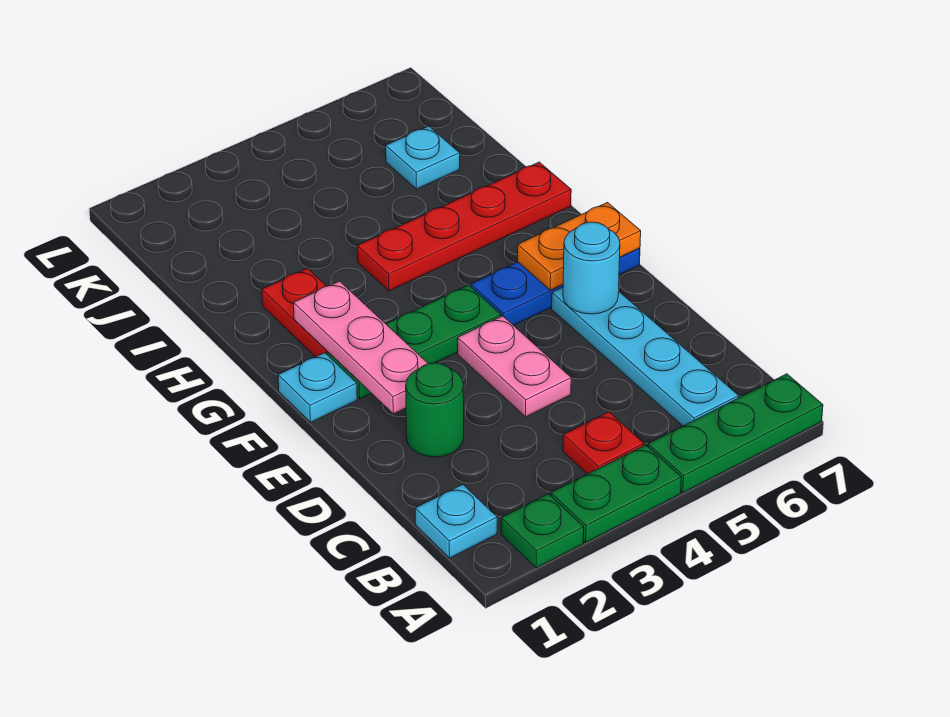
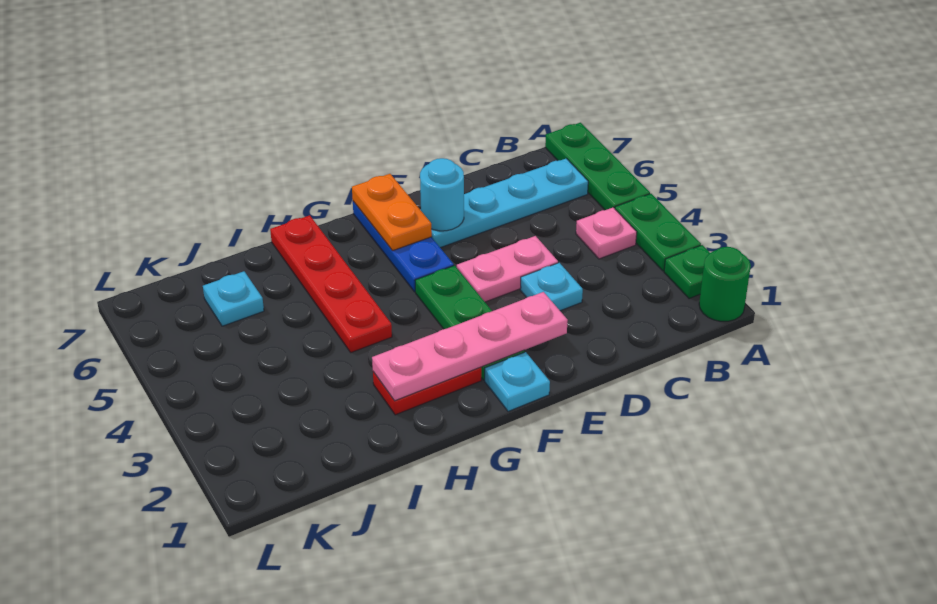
cyan 1x1 plate [415,484,497,558] -> cyan 1x1 plate moved to [520,263,583,311]
red 1x1 plate [563,412,644,474] -> pink 1x1 plate [576,207,637,259]
green 1x1 round brick [406,363,464,457] -> green 1x1 round brick moved to [699,247,751,321]
pink 1x3 plate [294,281,428,414] -> pink 1x4 plate [372,292,568,401]

